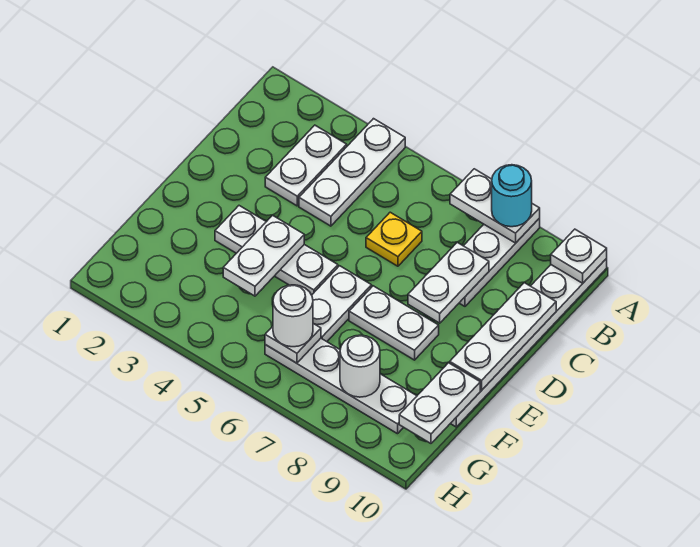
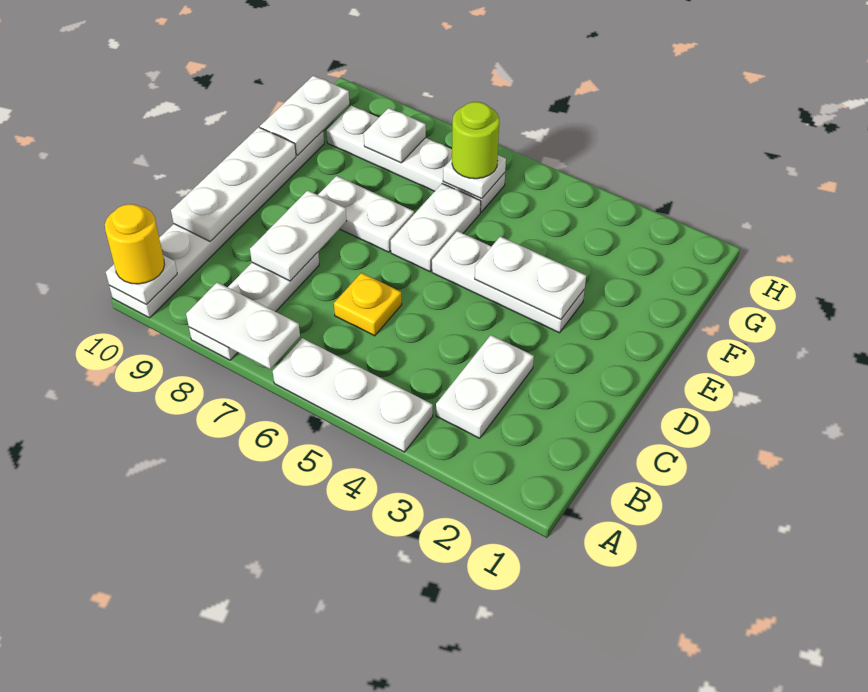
white 1x3 plate [299,119,405,226] -> white 1x3 plate turned to [273,338,433,452]
cyan 1x1 round brick [492,165,532,227] -> none
none -> yellow 1x1 round brick [105,204,165,284]
white 1x2 plate [223,215,304,296] -> white 1x2 plate turned to [475,236,586,319]
white 1x1 round brick [273,285,313,347] -> lime 1x1 round brick [452,102,499,179]
white 1x1 round brick [340,335,380,397] -> white 1x1 plate [364,108,426,163]

